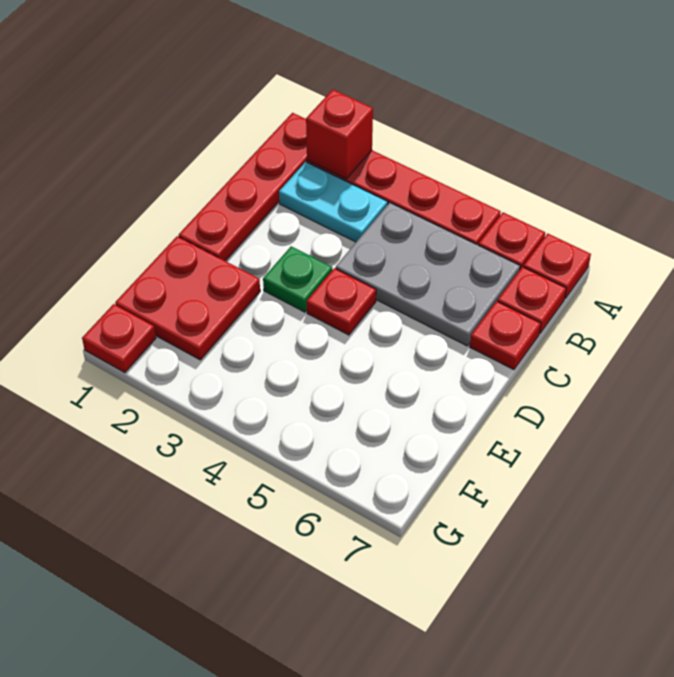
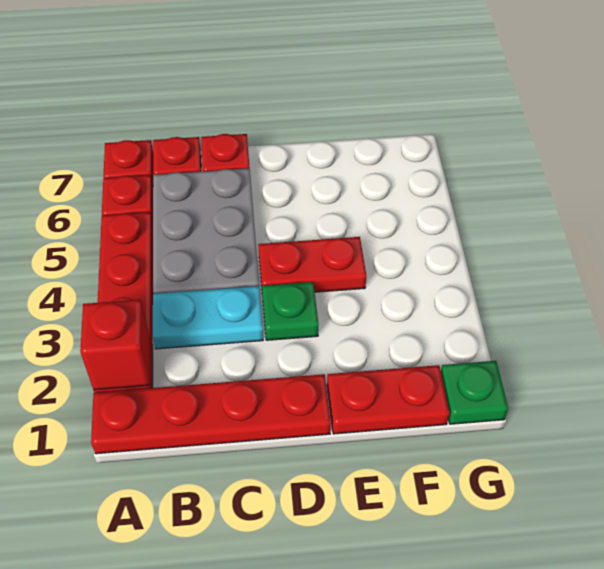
cyan 1x2 plate [279,162,388,242] -> cyan 1x2 plate turned to [153,286,263,349]
red 1x1 plate [307,268,376,335] -> red 1x2 plate [258,237,366,292]
red 2x2 plate [115,236,260,360] -> red 1x2 plate [327,365,450,434]
red 1x1 plate [82,304,156,373] -> green 1x1 plate [441,361,508,424]

